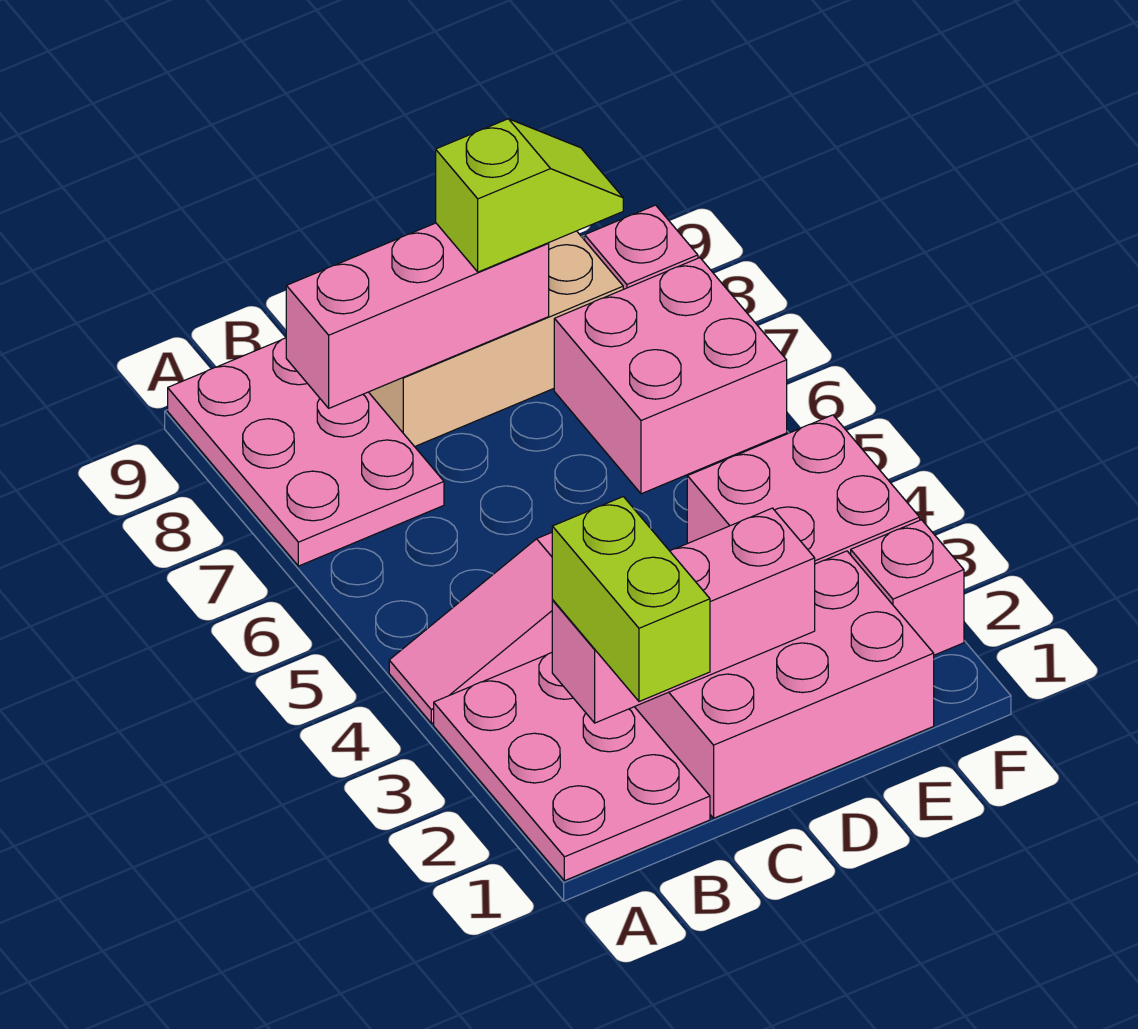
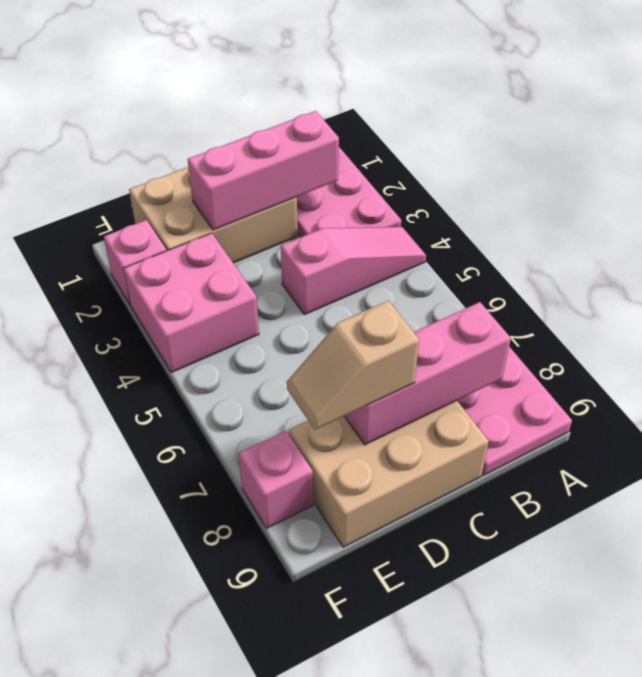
lime 1x2 brick [552,497,710,701] -> none
pink 2x3 brick [635,551,934,818] -> tan 2x3 brick [129,167,298,263]
lime 1x2 slope [436,119,623,272] -> tan 1x2 slope [287,301,419,430]
pink 2x2 brick [554,258,787,494] -> none

